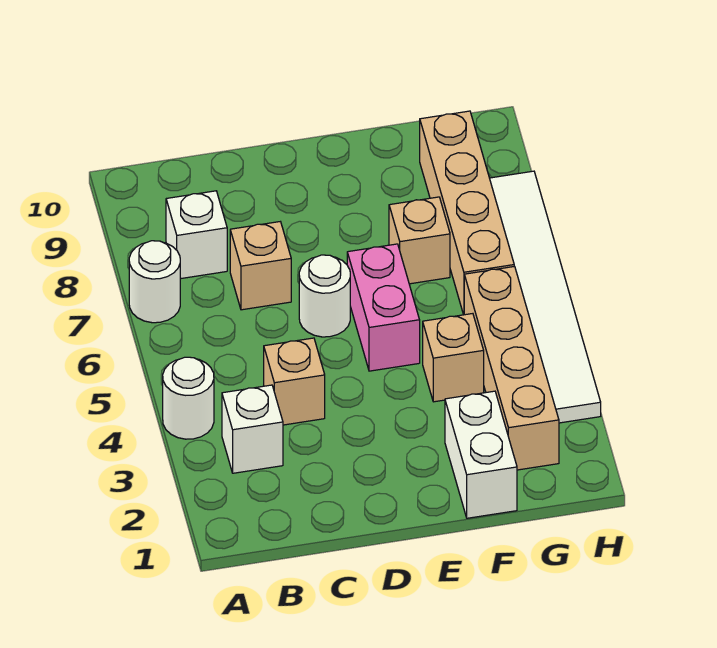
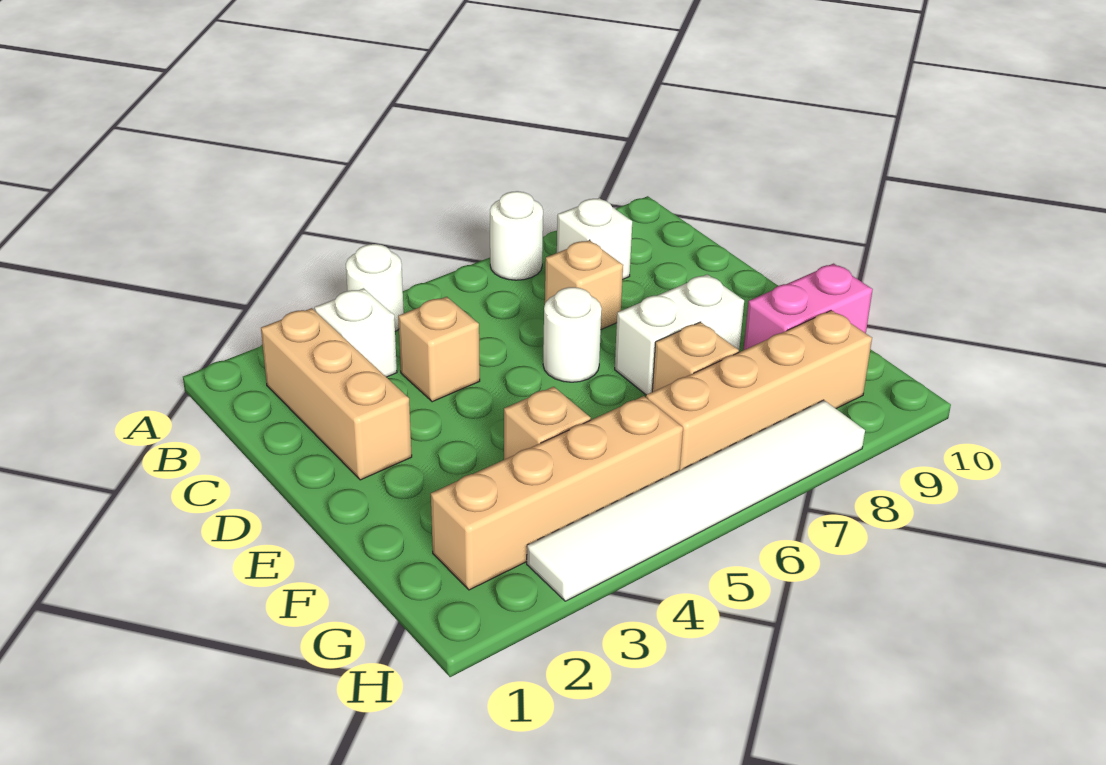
none -> tan 1x3 brick [261,308,412,480]
pink 1x2 brick [347,244,420,371] -> pink 1x2 brick moved to [743,264,873,350]
white 1x2 brick [445,391,517,518] -> white 1x2 brick moved to [615,274,744,395]

